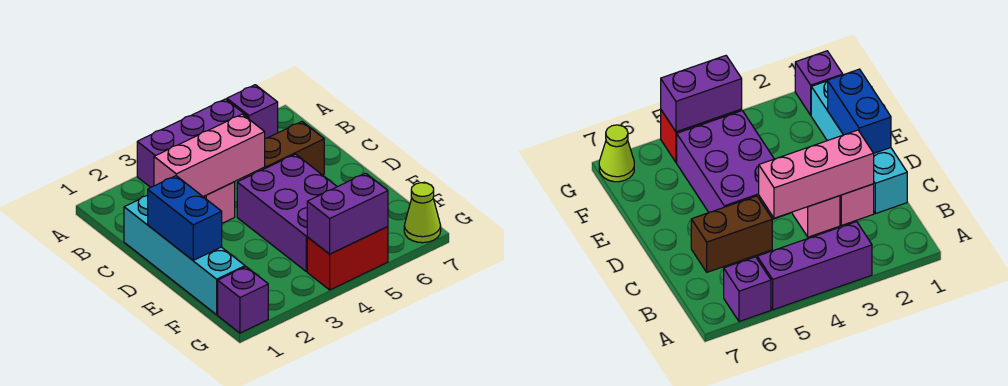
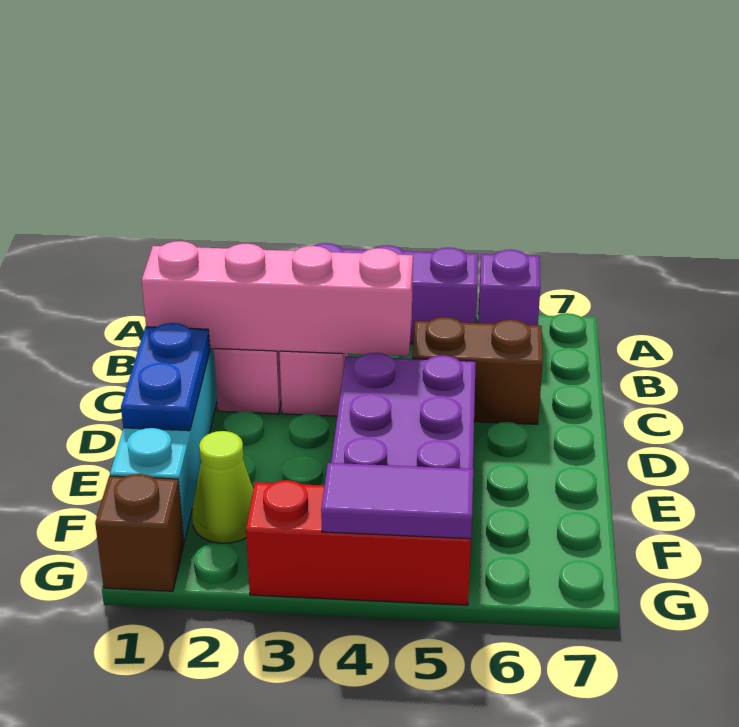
pink 1x3 brick [154,114,265,197] -> pink 1x4 brick [142,241,413,356]
blue 1x2 brick [148,176,222,260] -> blue 1x2 plate [121,323,210,431]
purple 1x1 brick [218,267,268,333] -> brown 1x1 brick [95,474,184,591]
red 1x2 brick [307,227,388,290] -> red 1x3 brick [246,480,471,605]
purple 1x2 brick [307,173,388,254] -> purple 1x2 tile [321,463,473,539]
lime 1x1 cone [404,183,441,243] -> lime 1x1 cone moved to [192,431,253,543]

